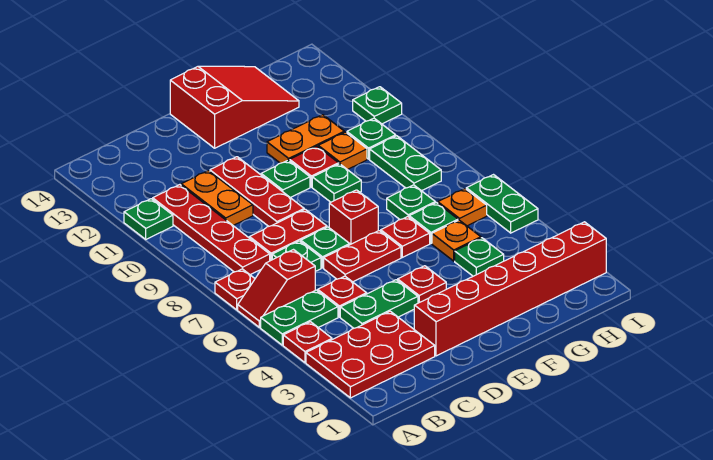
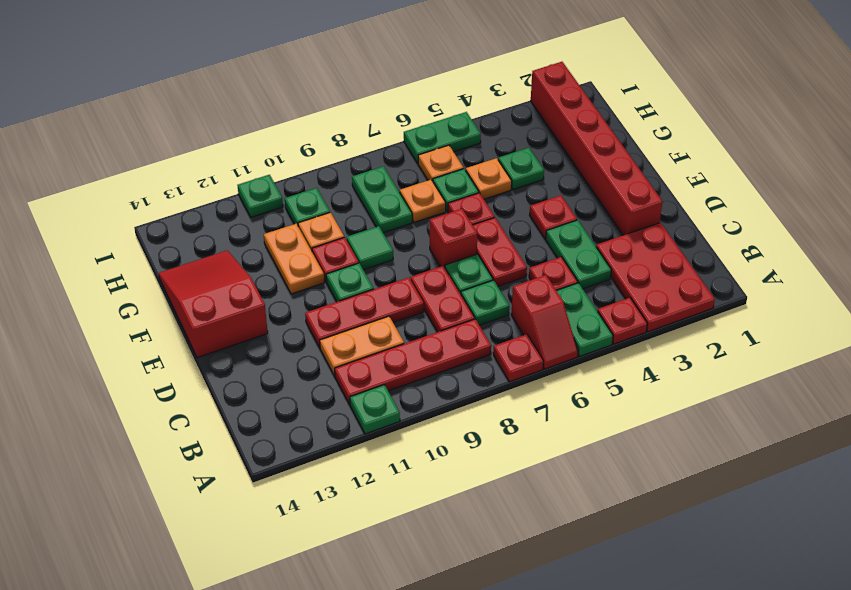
green 1x1 plate [312,164,361,202] -> green 1x1 tile [347,226,393,270]
green 1x1 plate [387,185,435,219] -> orange 1x1 plate [400,180,446,222]
green 1x2 plate [370,136,441,191] -> green 1x2 plate turned to [352,166,412,233]

